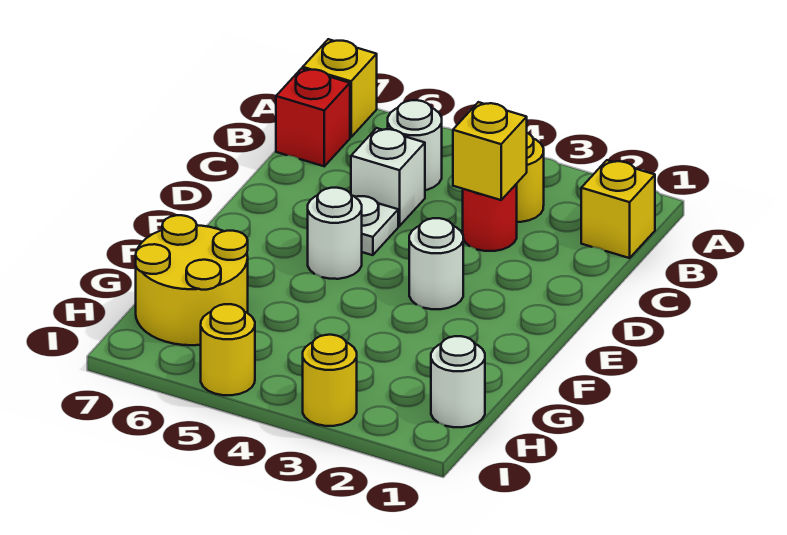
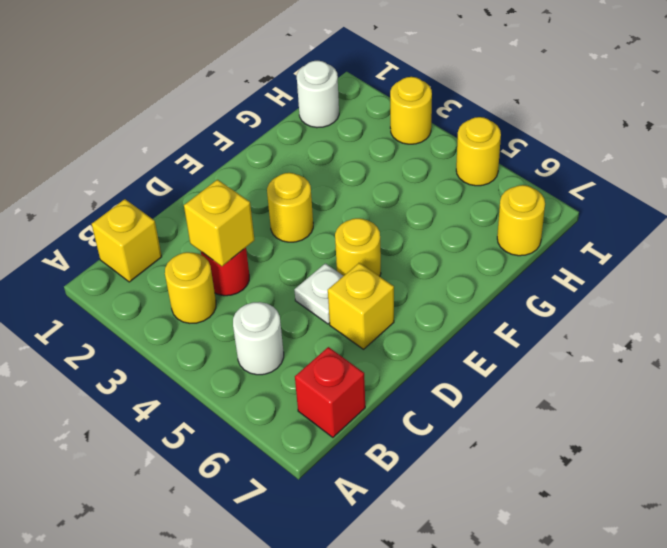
yellow 1x1 brick [303,39,377,137] -> yellow 1x1 brick moved to [328,263,394,349]
white 1x1 brick [351,128,425,226] -> none
white 1x1 round brick [409,218,463,309] -> yellow 1x1 round brick [267,173,313,242]
white 1x1 round brick [308,188,362,279] -> yellow 1x1 round brick [335,218,381,276]
yellow 2x2 round brick [136,215,248,345] -> yellow 1x1 round brick [497,185,545,256]

